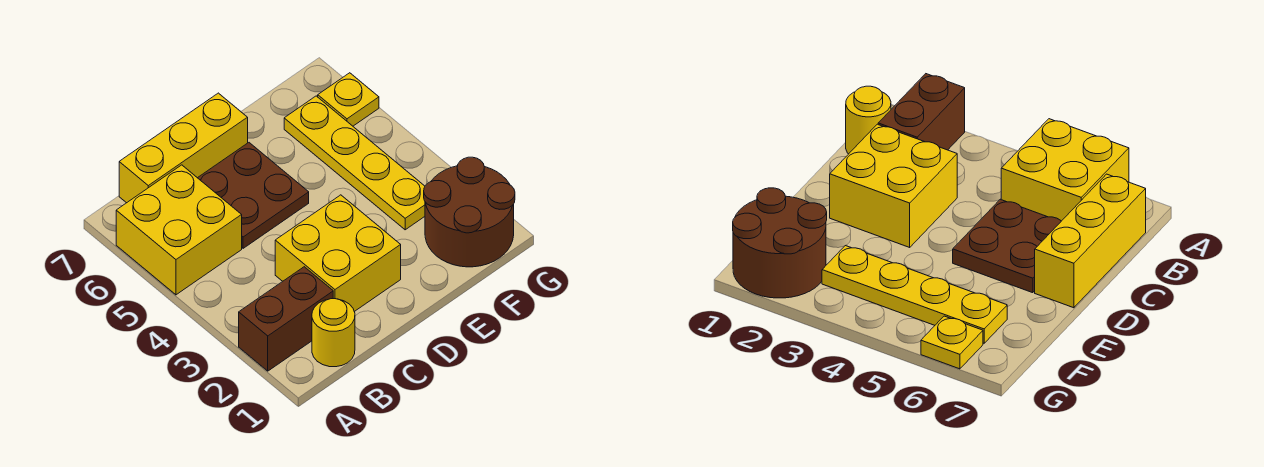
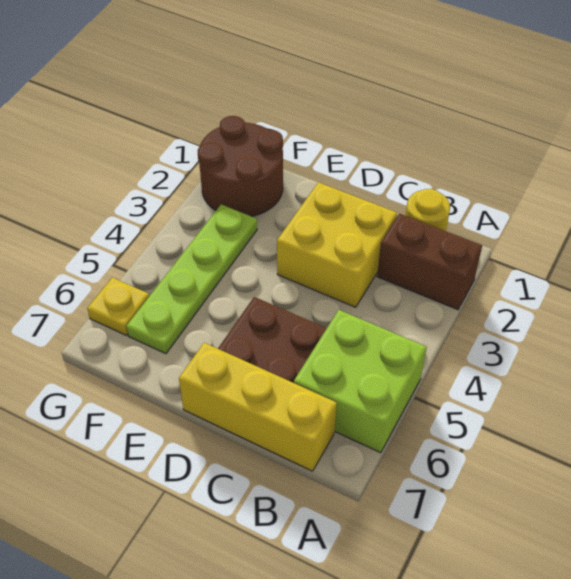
yellow 2x2 brick [116,165,242,295] -> lime 2x2 brick [294,310,427,453]
yellow 1x4 plate [284,96,425,230] -> lime 1x4 plate [126,204,257,354]

